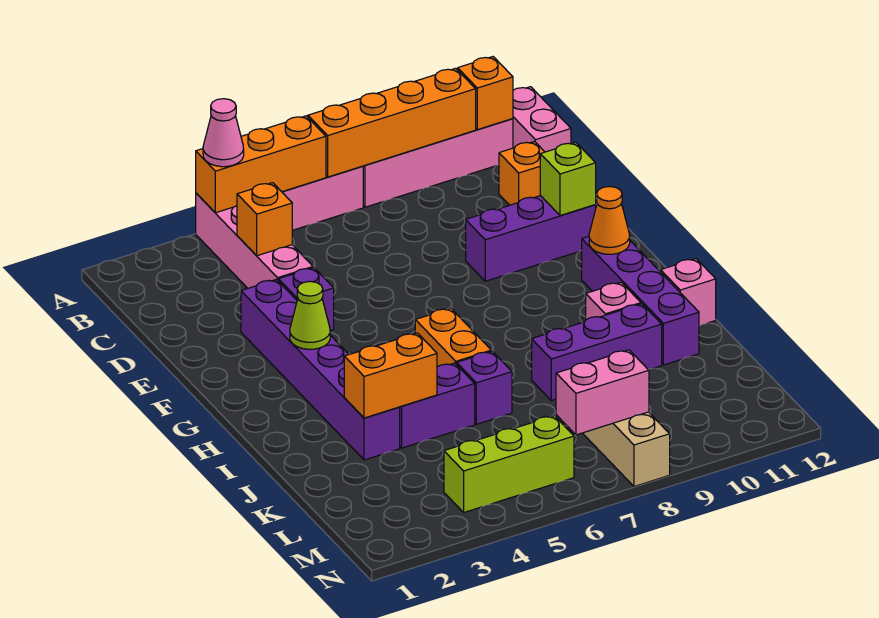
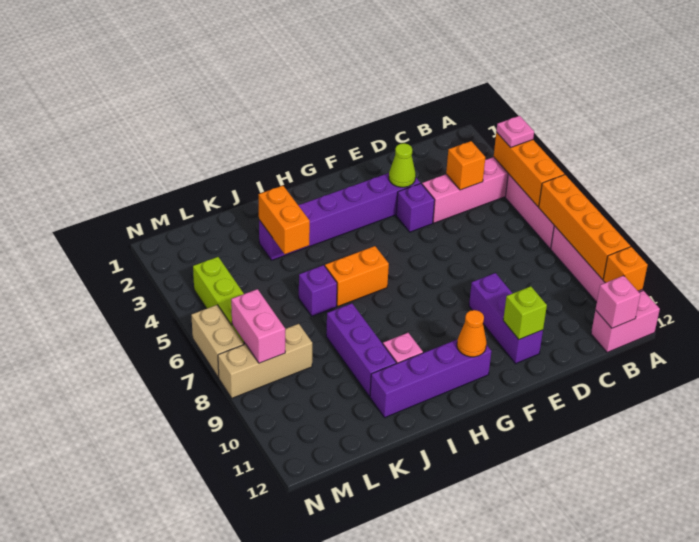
pink 1x1 cone [203,99,244,167] -> pink 1x1 plate [496,116,534,147]
orange 1x1 brick [499,142,544,205] -> none
lime 1x1 cone [290,281,330,349] -> lime 1x1 cone moved to [389,143,416,187]
pink 1x1 brick [661,259,716,326] -> pink 1x1 brick moved to [596,276,640,328]
purple 1x2 brick [400,363,475,448] -> none
none -> tan 1x2 brick [191,305,244,377]

